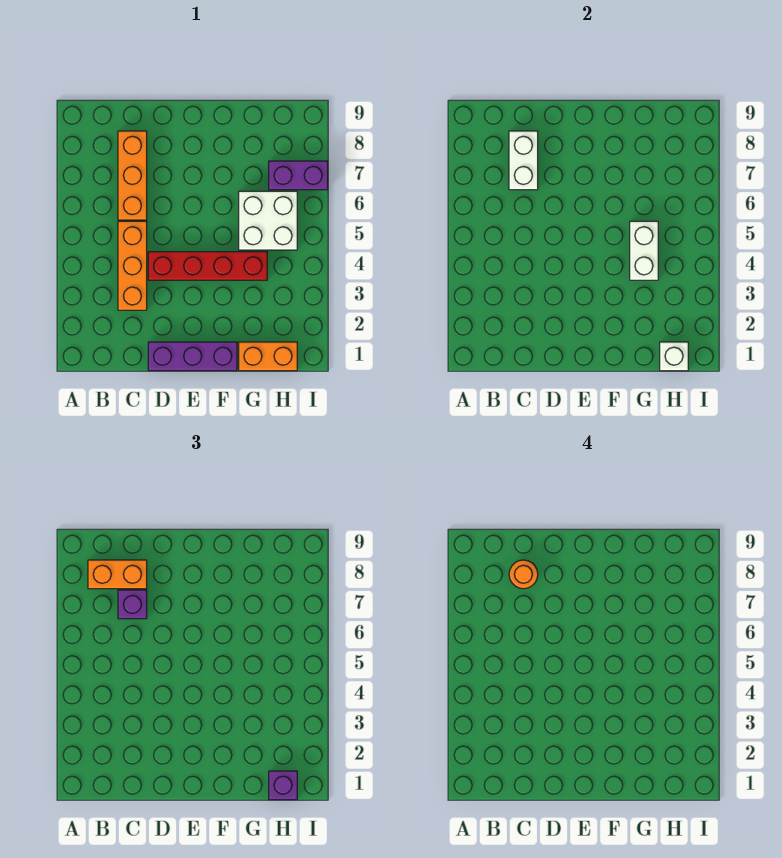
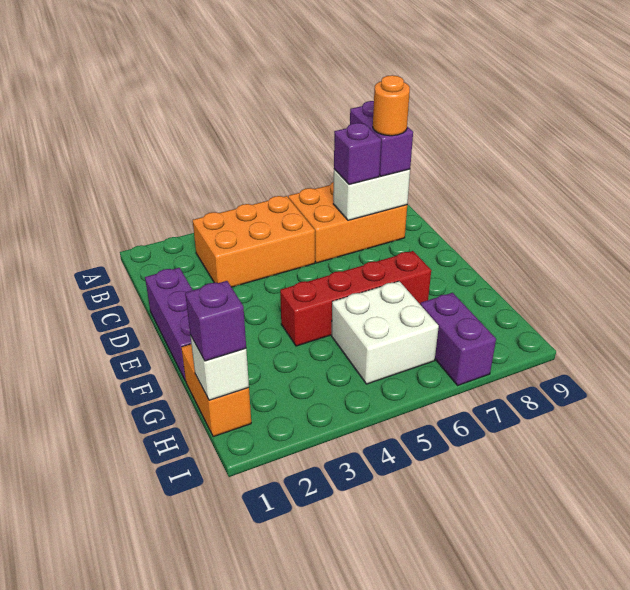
orange 1x2 brick [88,560,147,589] -> purple 1x2 brick [350,101,413,176]
orange 1x3 brick [118,221,147,310] -> orange 2x3 brick [193,196,315,287]
orange 1x3 brick [118,131,147,220] -> orange 2x3 brick [288,182,407,263]
red 1x4 brick [148,252,267,280] -> red 1x4 brick turned to [280,251,431,346]
white 1x2 brick [630,221,658,280] -> none

